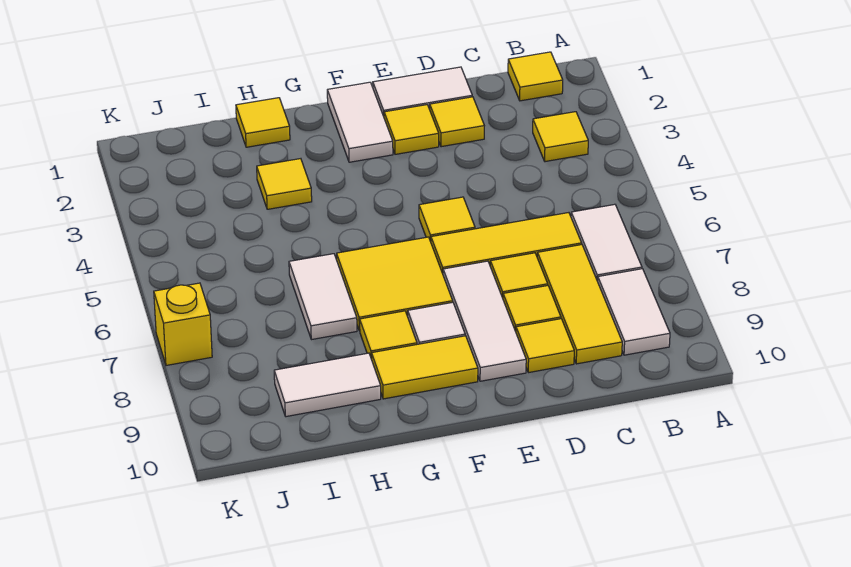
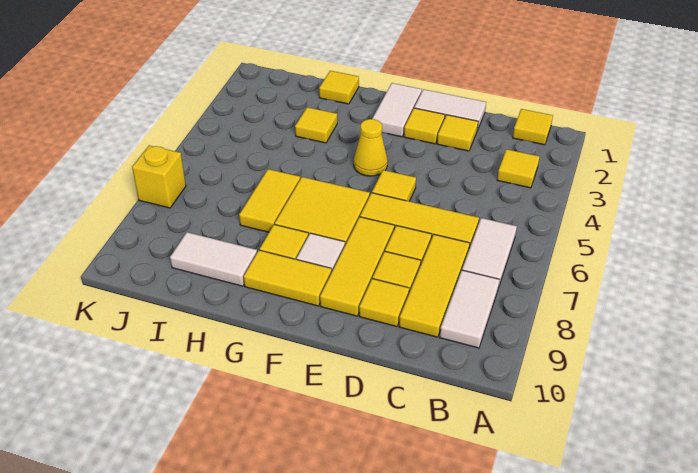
white 1x3 tile [443,261,526,381] -> yellow 1x3 tile [320,217,394,316]
none -> yellow 1x1 cone [354,119,388,176]
white 1x2 tile [289,254,357,340] -> yellow 1x2 tile [239,169,300,232]

